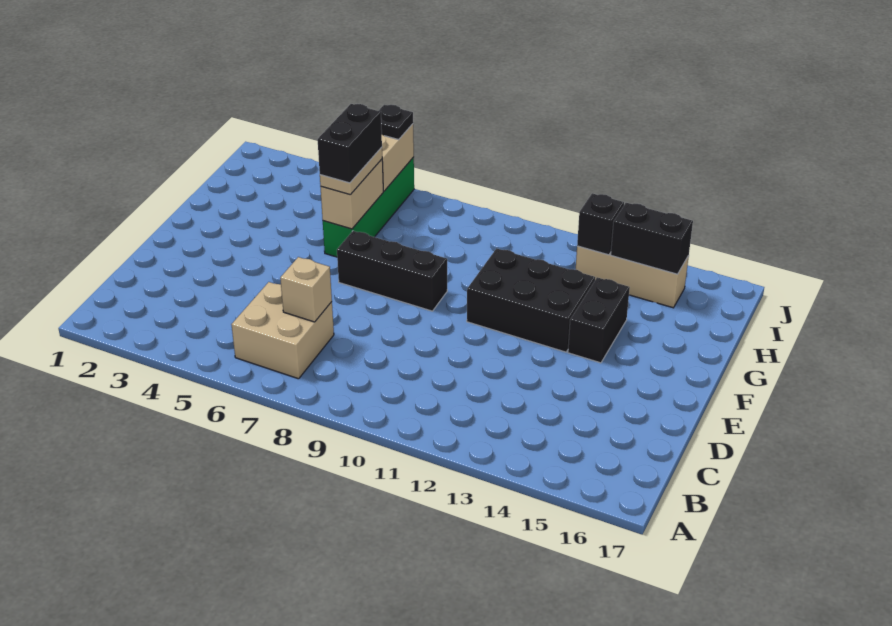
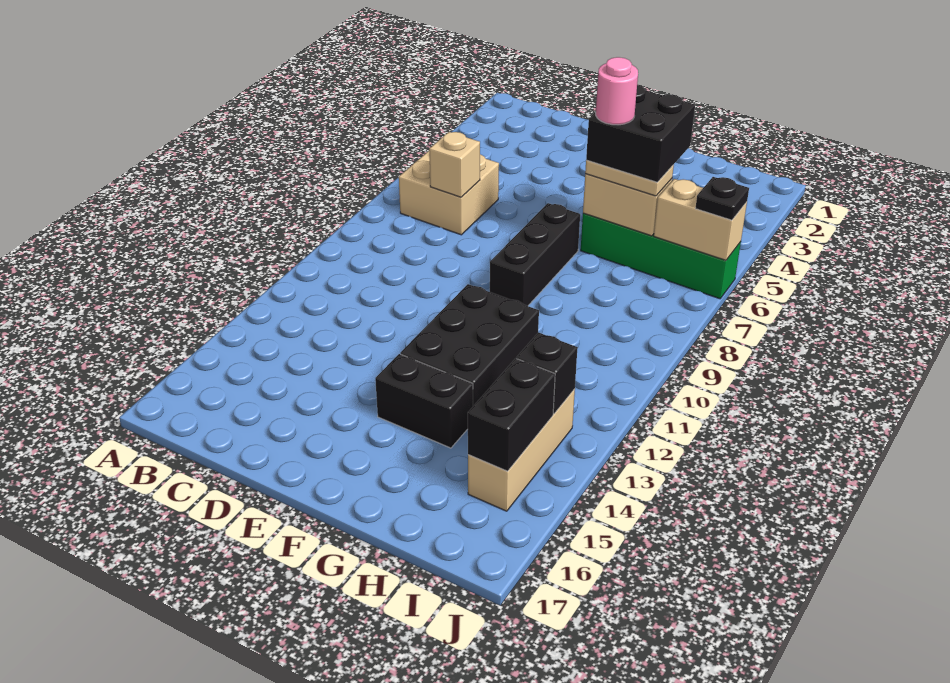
black 1x2 brick [318,104,382,183] -> black 2x2 brick [586,84,695,182]
none -> pink 1x1 round brick [596,57,638,125]

